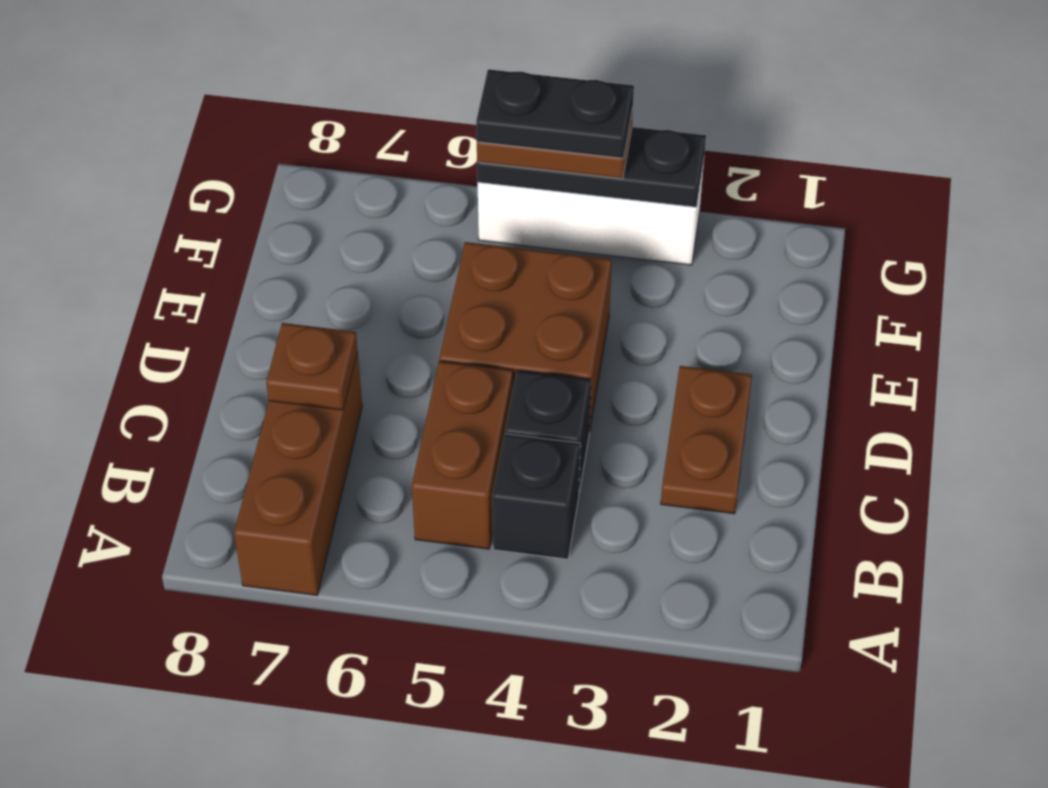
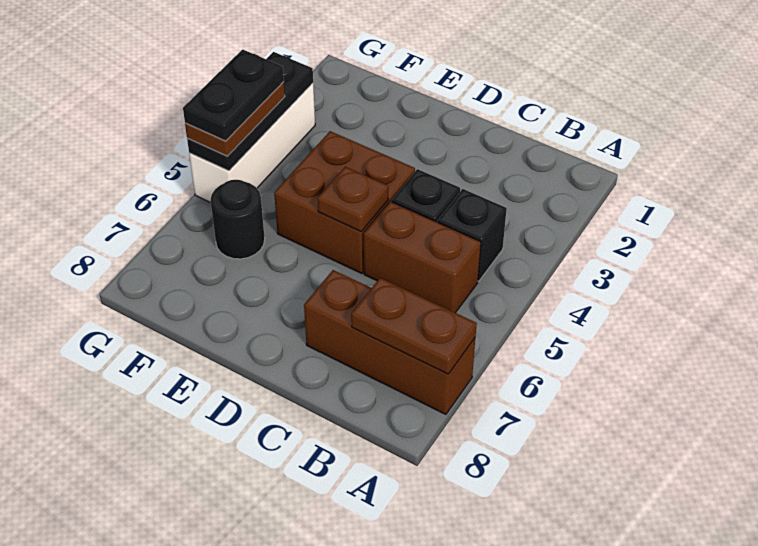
brown 1x2 plate [661,366,752,514] -> brown 1x2 plate moved to [351,278,477,374]
brown 1x1 plate [266,323,358,410] -> brown 1x1 plate moved to [318,167,388,232]
none -> black 1x1 round brick [210,180,265,259]

